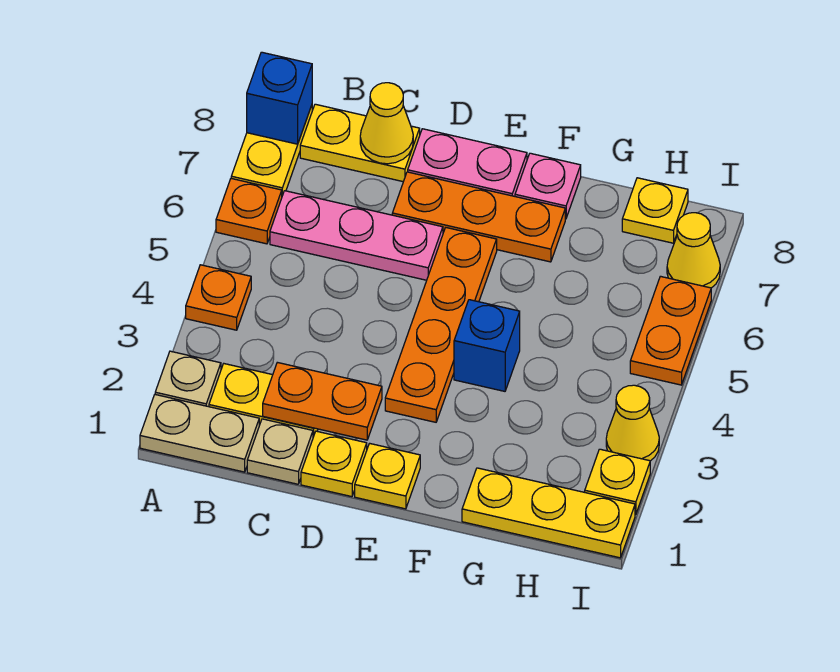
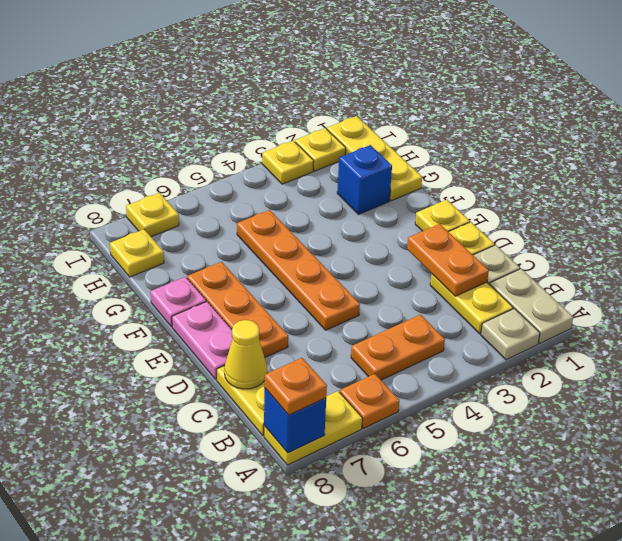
orange 1x1 plate [186,265,251,330] -> orange 1x1 plate moved to [264,358,327,415]
pink 1x3 plate [270,191,443,280] -> none
orange 1x4 plate [385,228,497,422] -> orange 1x4 plate turned to [237,210,360,330]
blue 1x1 brick [454,300,520,391] -> blue 1x1 brick moved to [337,145,392,214]
yellow 1x1 cone [606,385,659,461] -> yellow 1x1 plate [262,141,314,184]
orange 1x2 plate [630,276,711,385] -> orange 1x2 plate moved to [351,315,445,380]
yellow 1x1 cone [667,213,720,288] -> yellow 1x1 plate [126,193,179,237]

